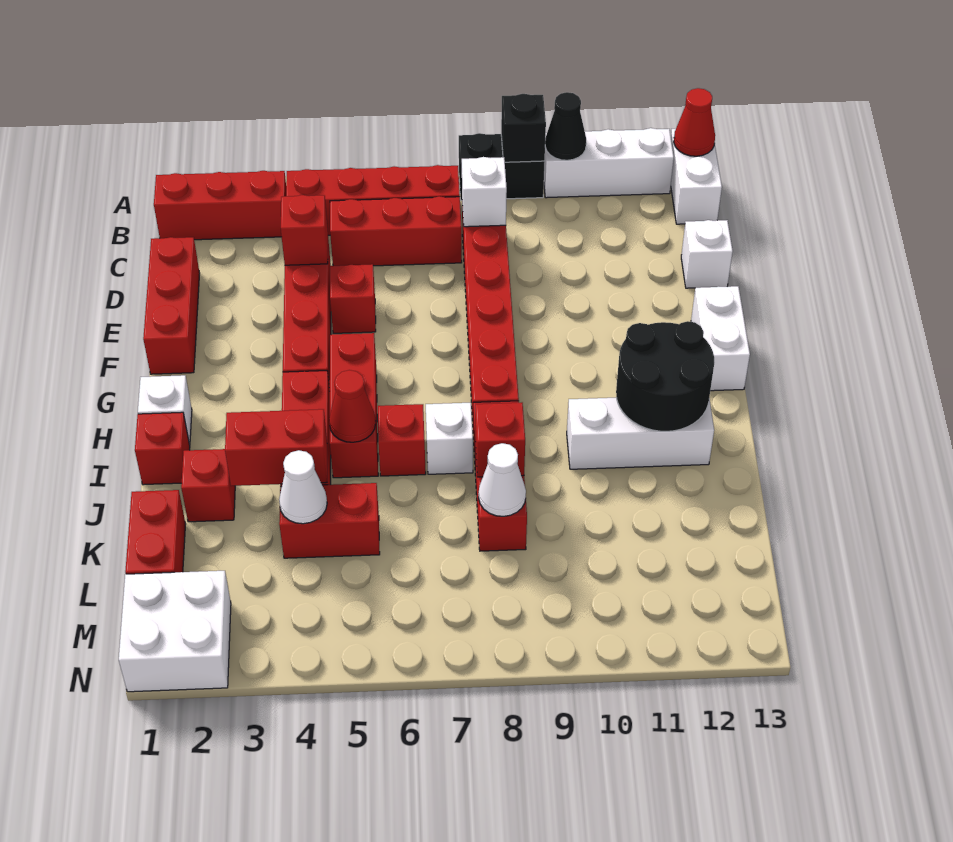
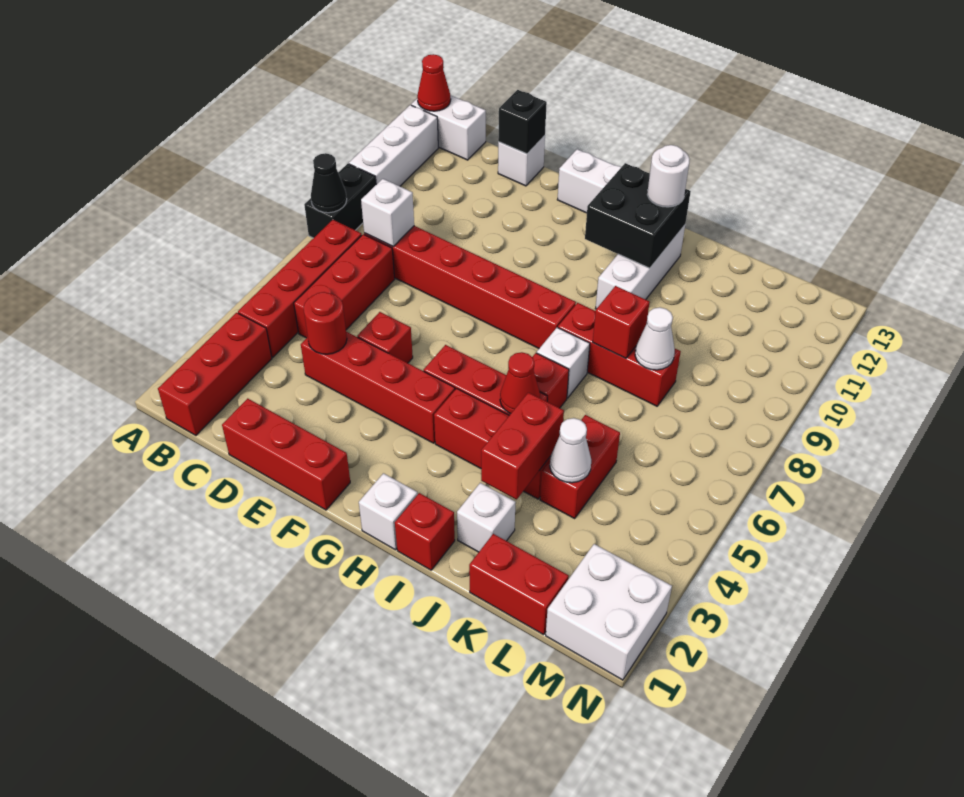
black 1x1 brick [501,94,546,162] -> black 1x1 brick moved to [498,90,547,154]
black 1x1 cone [545,92,586,160] -> black 1x1 cone moved to [311,153,347,213]
red 1x1 brick [281,195,328,265] -> red 1x1 round brick [304,292,347,354]
black 2x2 round brick [616,321,714,431] -> black 2x2 brick [585,163,691,268]
none -> white 1x1 round brick [647,145,690,207]
red 1x1 brick [181,449,235,522] -> white 1x1 brick [457,483,516,552]

